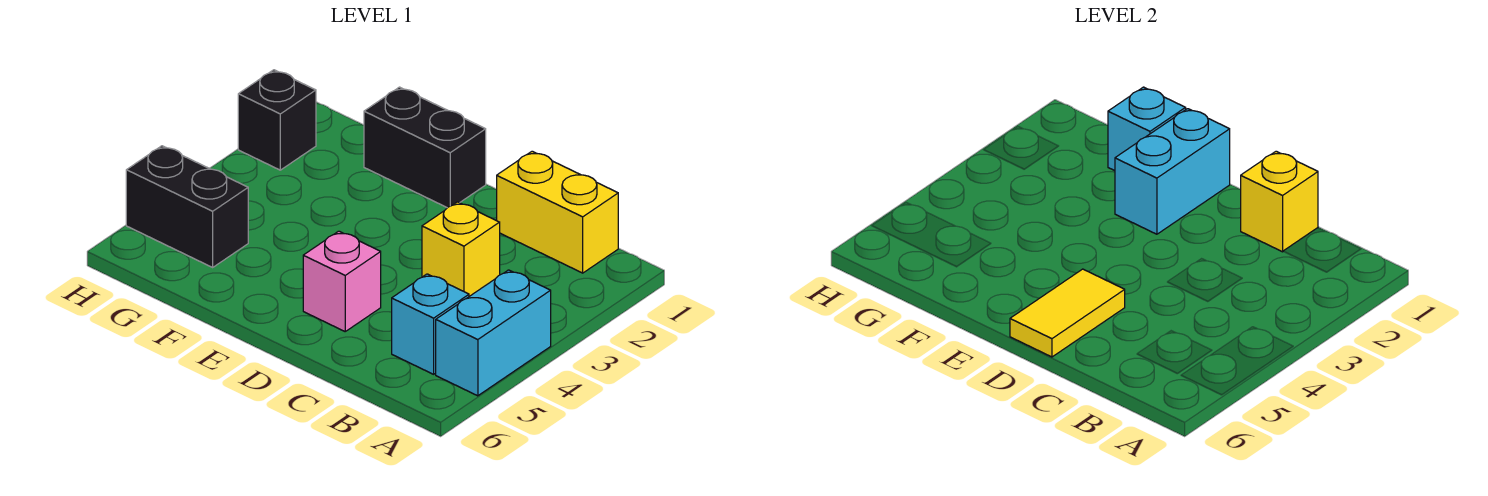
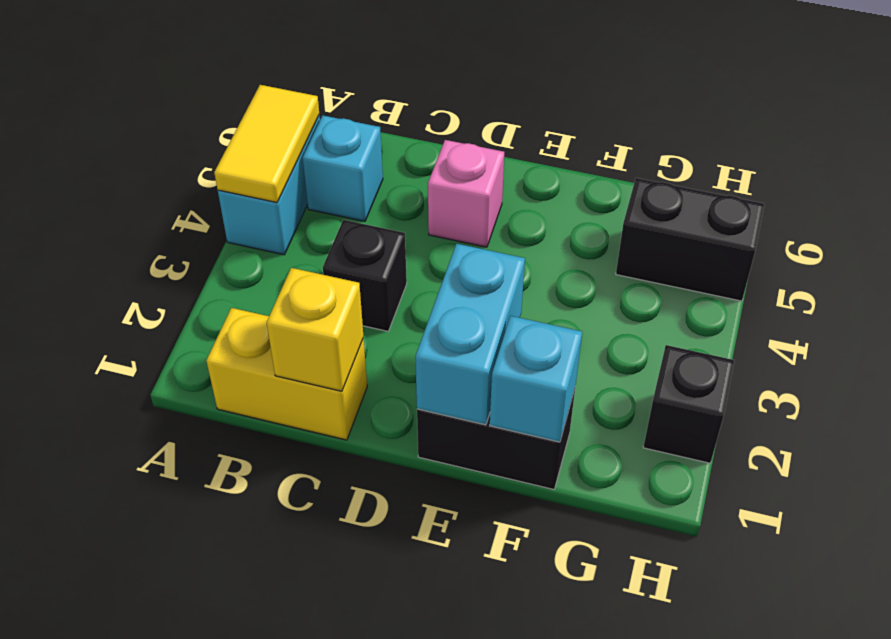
yellow 1x1 brick [422,202,500,296] -> black 1x1 brick [323,220,407,331]
yellow 1x2 tile [1010,269,1125,357] -> yellow 1x2 tile moved to [214,85,319,203]

